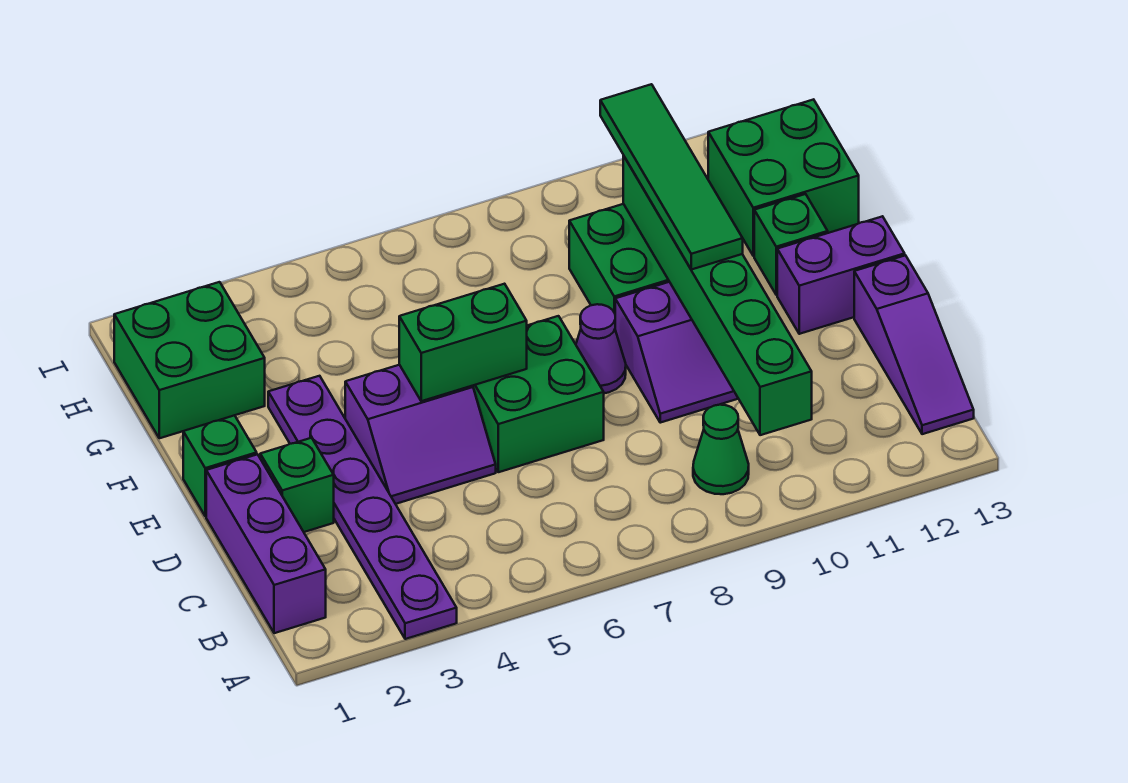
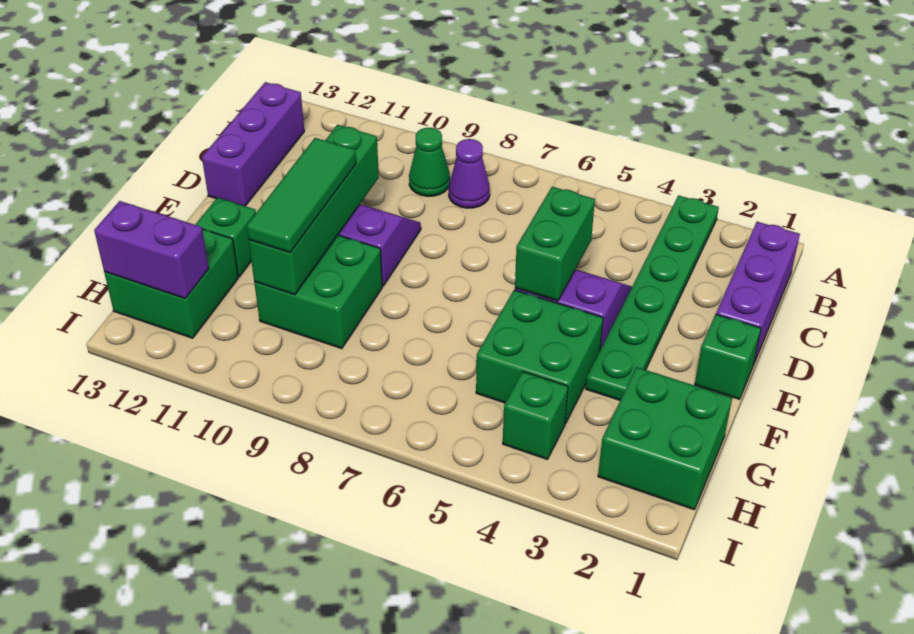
purple 1x6 plate [268,376,457,639] -> green 1x6 plate [586,196,719,400]
green 1x6 brick [623,155,812,435] -> green 1x4 brick [249,125,379,295]
purple 1x3 slope [854,255,974,434] -> purple 1x3 brick [202,82,304,206]
green 1x1 brick [260,438,334,532] -> green 1x1 brick moved to [503,372,568,459]
green 2x2 brick [473,316,604,472] -> green 2x2 brick moved to [476,290,603,423]
green 1x2 brick [399,284,527,401] -> green 1x2 brick turned to [515,187,595,301]
purple 1x1 cone [576,304,626,393] -> purple 1x1 cone moved to [449,139,490,208]
green 1x4 tile [600,84,743,270] -> green 1x3 tile [247,138,356,253]
purple 1x2 brick [777,216,905,334] -> purple 1x2 brick moved to [94,201,209,299]

